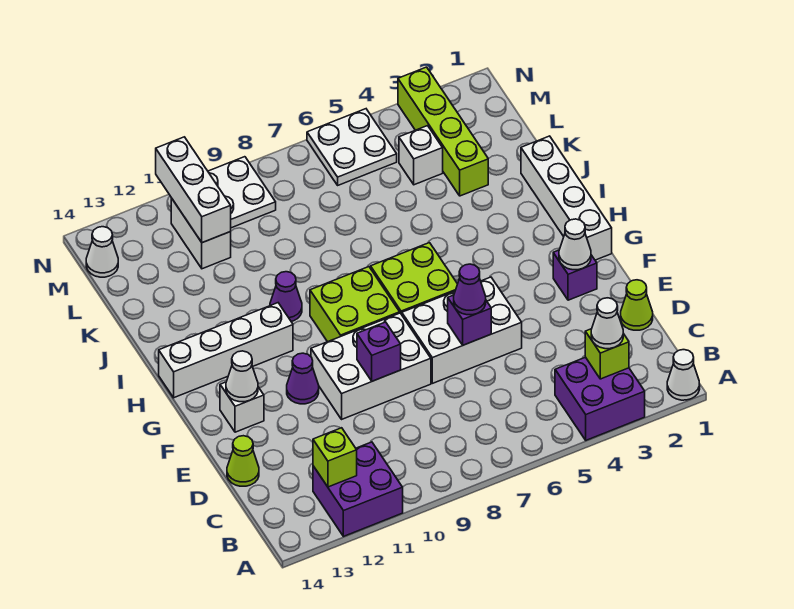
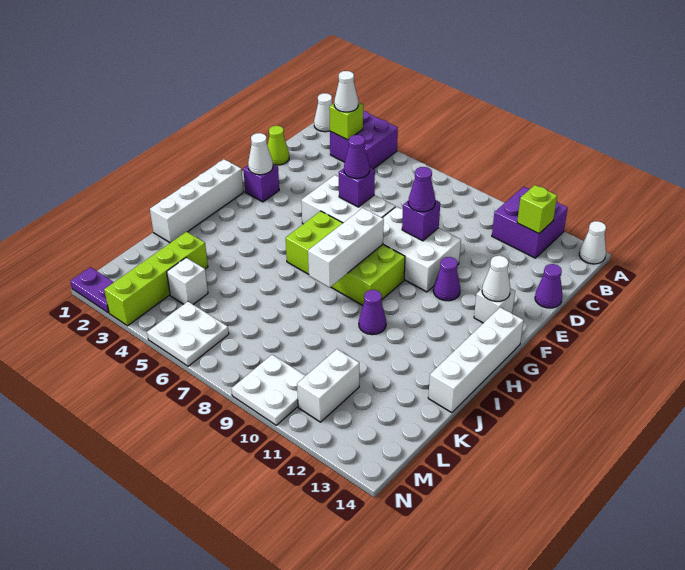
lime 1x1 cone [227,436,259,486] -> purple 1x1 cone [535,264,562,308]
none -> purple 1x1 cone [408,167,435,212]
white 1x4 brick [159,303,293,398] -> white 1x4 brick turned to [428,307,524,413]
white 1x3 brick [156,137,231,243] -> white 1x3 brick moved to [308,208,384,287]
white 1x1 cone [86,227,118,277] -> white 1x1 cone moved to [579,221,606,264]
none -> purple 1x2 plate [70,267,114,313]

